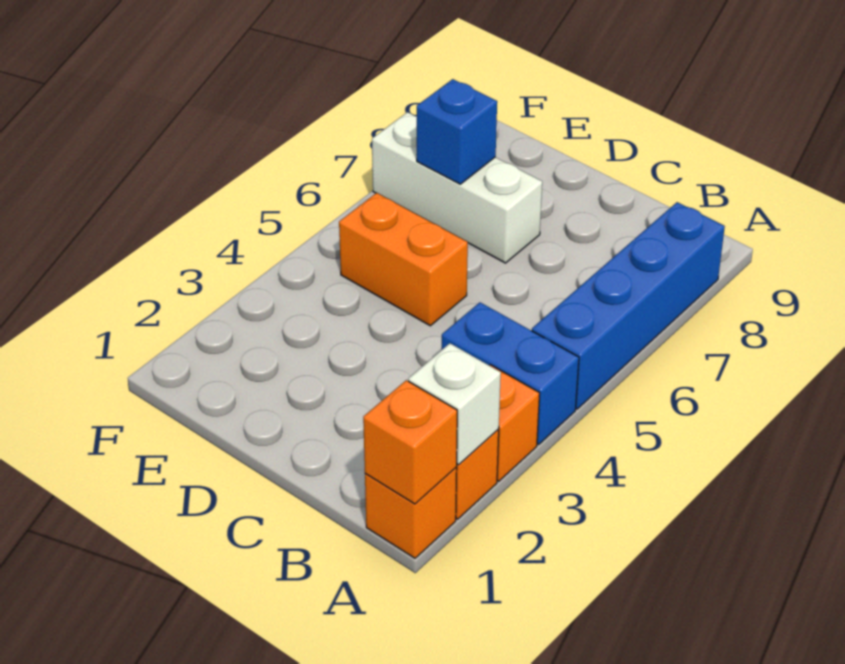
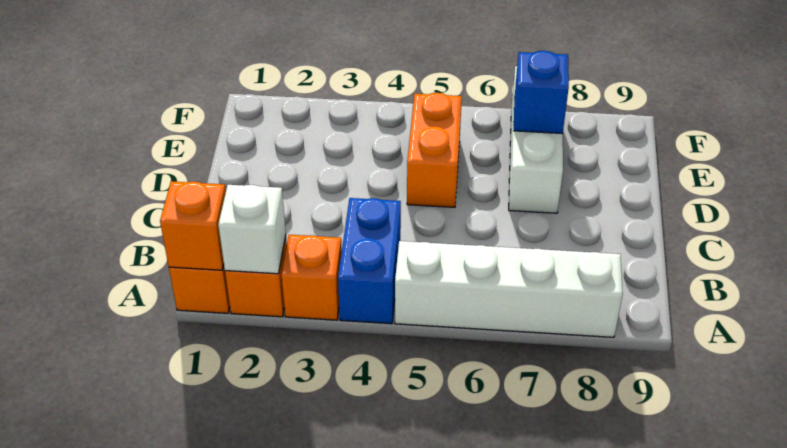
blue 1x4 brick [532,202,725,409] -> white 1x4 brick [395,241,623,337]

